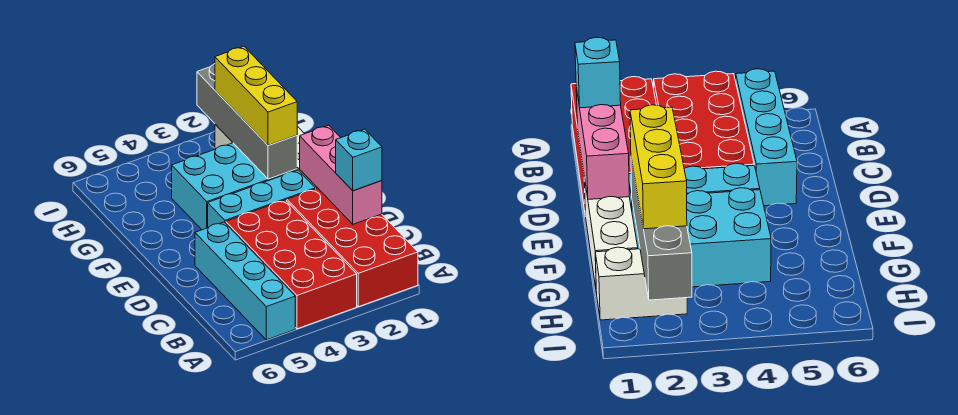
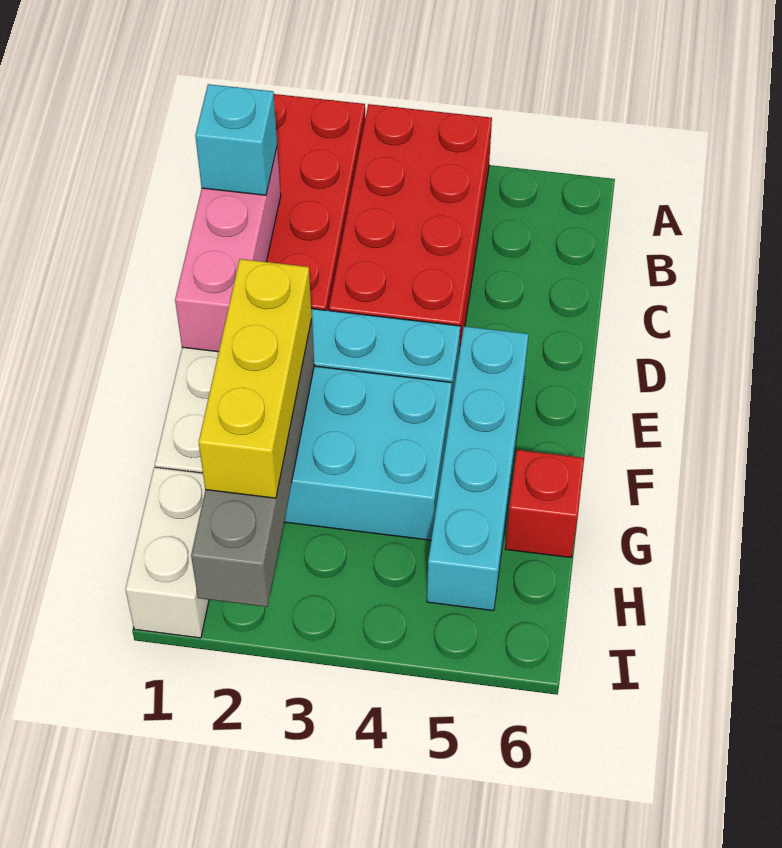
cyan 1x4 brick [195,222,295,340] -> cyan 1x4 brick moved to [427,326,528,611]
none -> red 1x1 brick [505,450,584,558]
white 1x2 brick [595,247,687,320] -> white 1x2 brick turned to [125,467,209,638]

